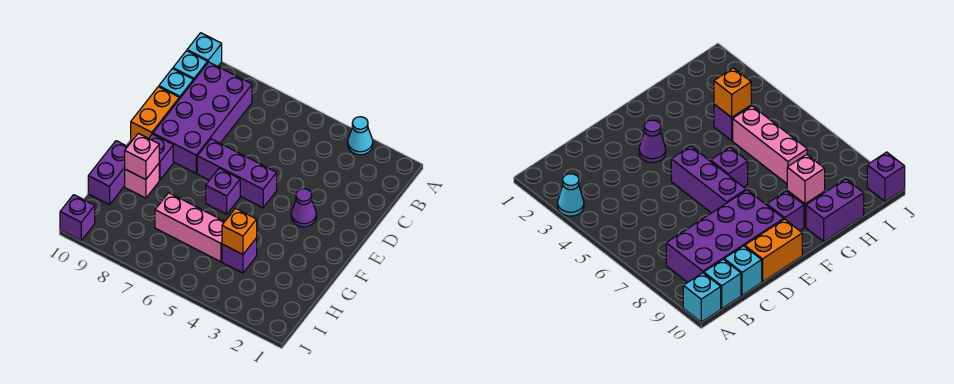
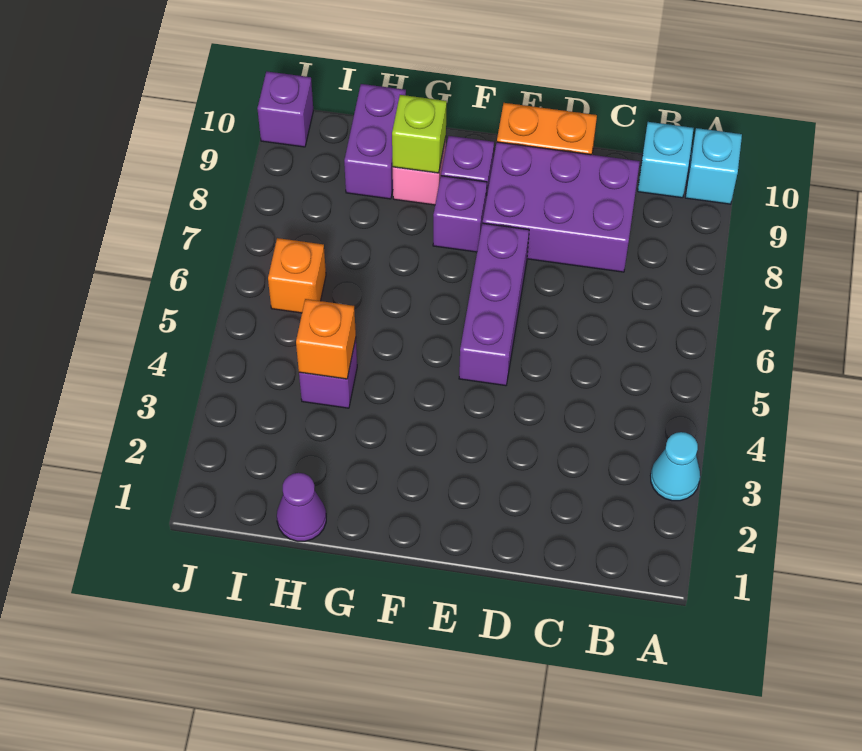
purple 2x4 brick [153,62,252,173] -> purple 2x3 brick [483,142,640,272]
cyan 1x1 brick [159,69,194,99] -> none
purple 1x1 cone [291,189,316,227] -> purple 1x1 cone moved to [277,473,326,541]
purple 1x1 brick [206,168,240,214] -> purple 1x1 brick moved to [433,176,487,252]
pink 1x1 brick [125,133,159,180] -> lime 1x1 brick [392,95,447,173]
purple 1x2 brick [88,141,128,205] -> purple 1x2 brick turned to [344,84,406,199]
pink 1x3 brick [155,193,225,262] -> none
none -> orange 1x1 brick [268,238,326,313]

